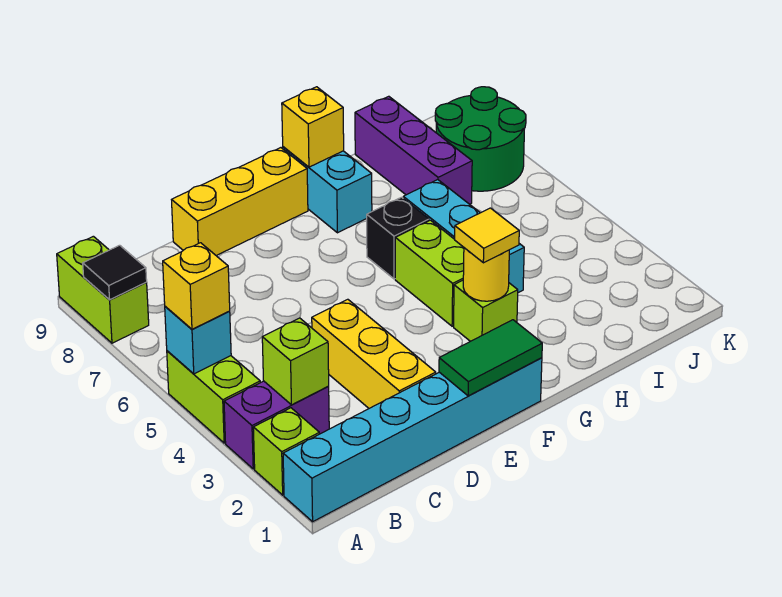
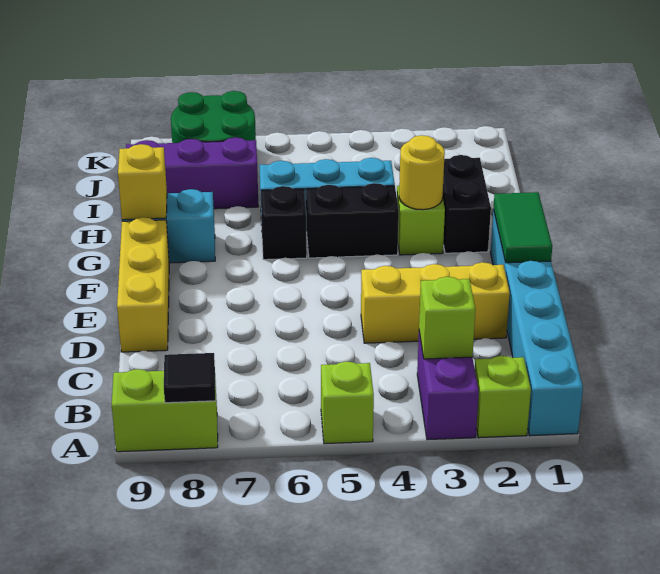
lime 1x2 brick [167,351,260,443] -> lime 1x1 brick [321,361,374,444]
cyan 1x1 brick [165,306,231,374] -> none
yellow 1x1 brick [163,243,230,329] -> none
none -> black 1x2 brick [443,155,491,253]
yellow 1x1 tile [455,208,519,263] -> none
lime 1x2 brick [395,220,464,326] -> black 1x2 brick [306,183,399,258]

